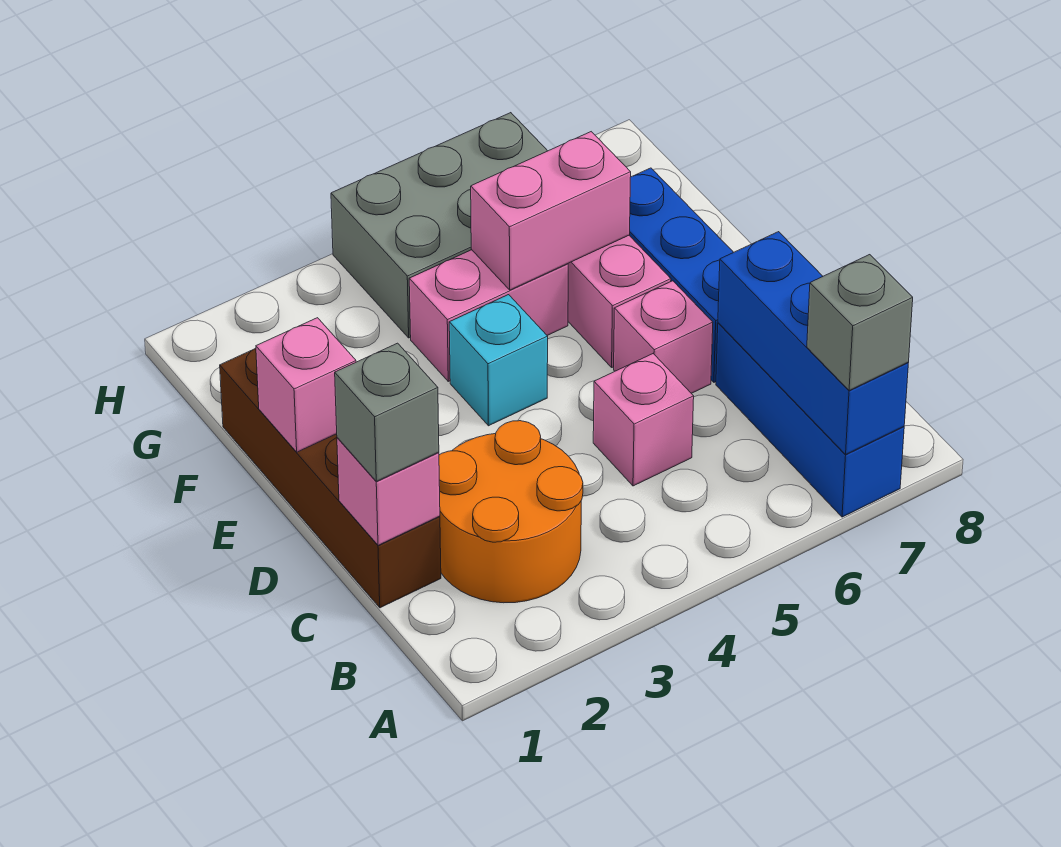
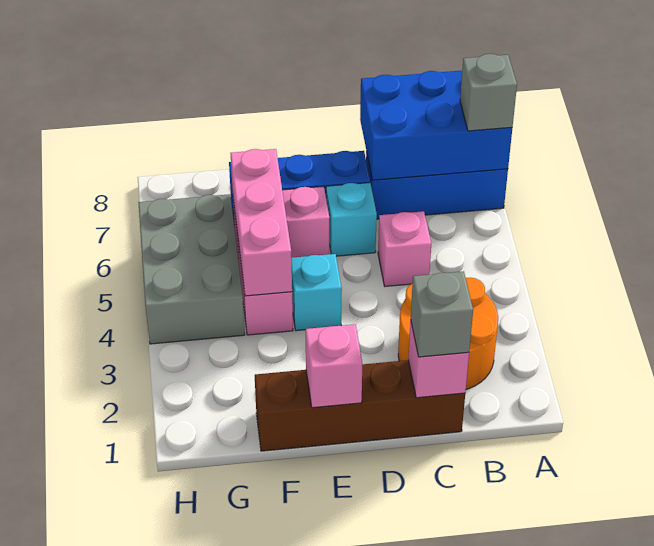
blue 1x3 brick [718,232,908,454] -> blue 2x3 brick [360,71,512,180]
pink 1x1 brick [614,281,713,393] -> cyan 1x1 brick [326,183,377,256]
pink 1x2 brick [471,132,631,290] -> pink 1x3 brick [231,149,292,296]

